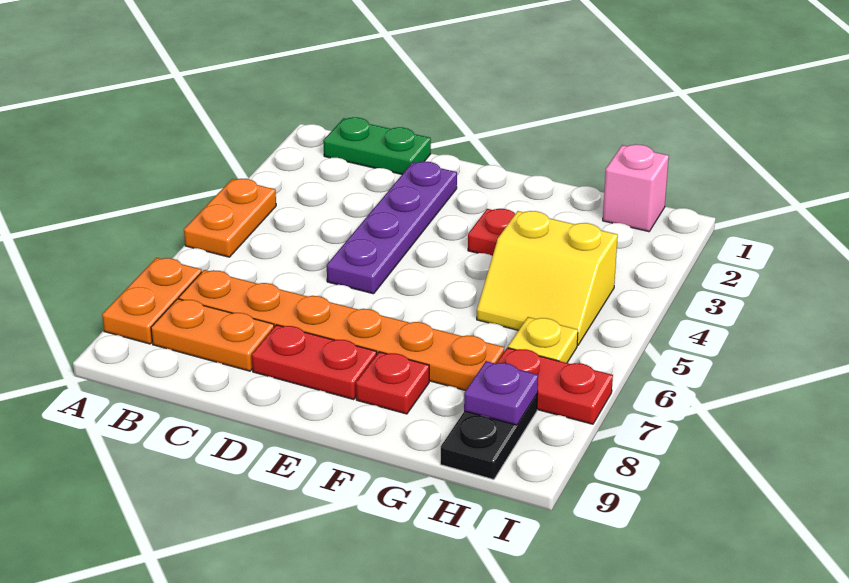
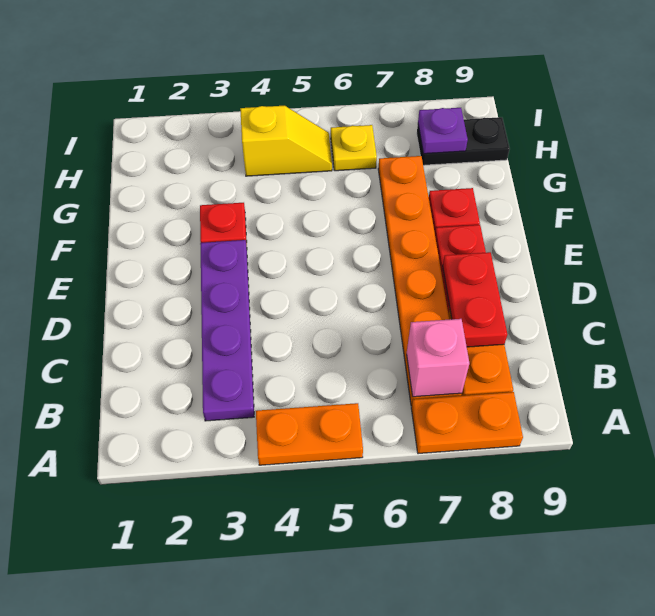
green 1x2 plate [323,117,431,174] -> none
purple 1x4 plate [327,161,457,294] -> purple 1x4 plate turned to [200,240,254,421]
yellow 2x2 slope [477,211,618,345] -> yellow 1x2 slope [240,106,332,176]
pink 1x1 brick [603,144,669,232] -> pink 1x1 brick moved to [407,319,469,397]
red 1x2 plate [497,348,613,424] -> red 1x2 plate moved to [443,252,507,347]

